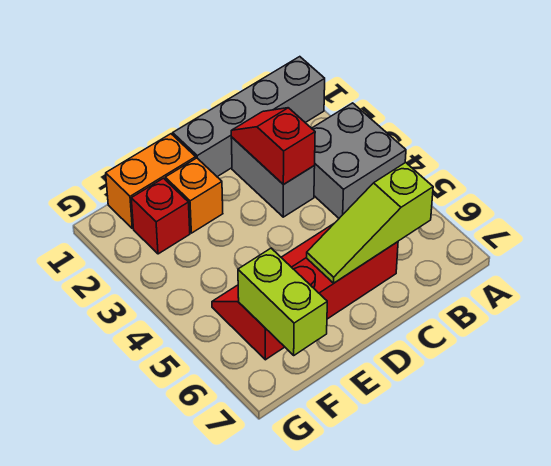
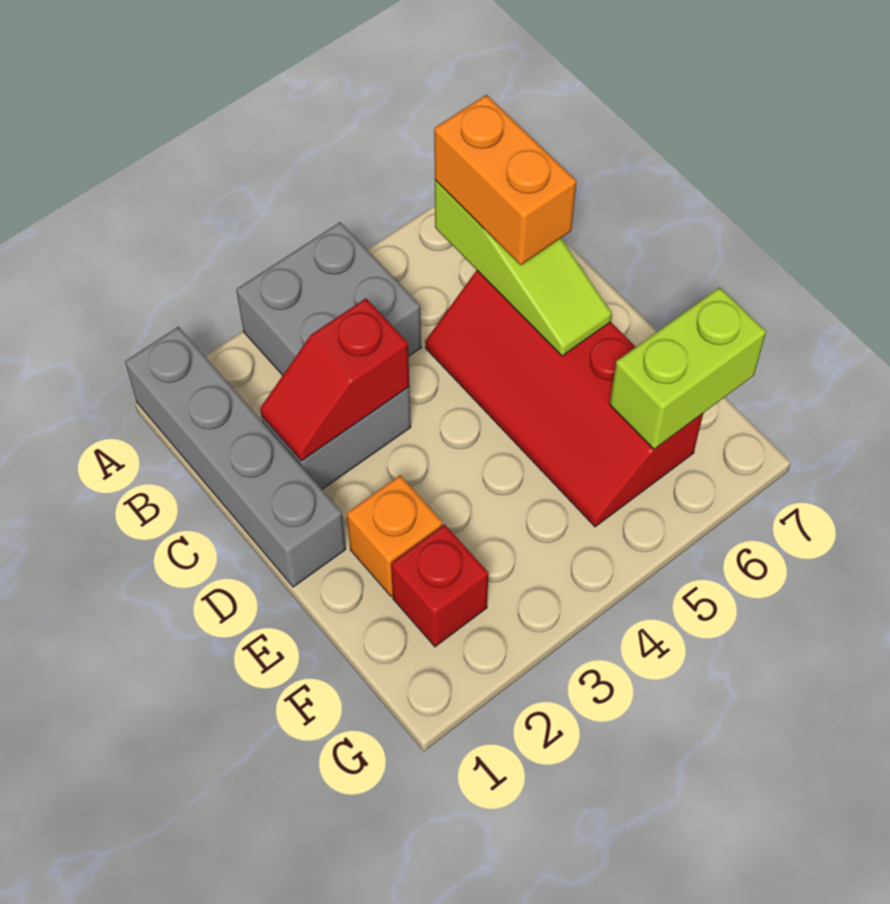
orange 1x2 brick [106,134,196,229] -> orange 1x2 brick moved to [434,95,576,265]

